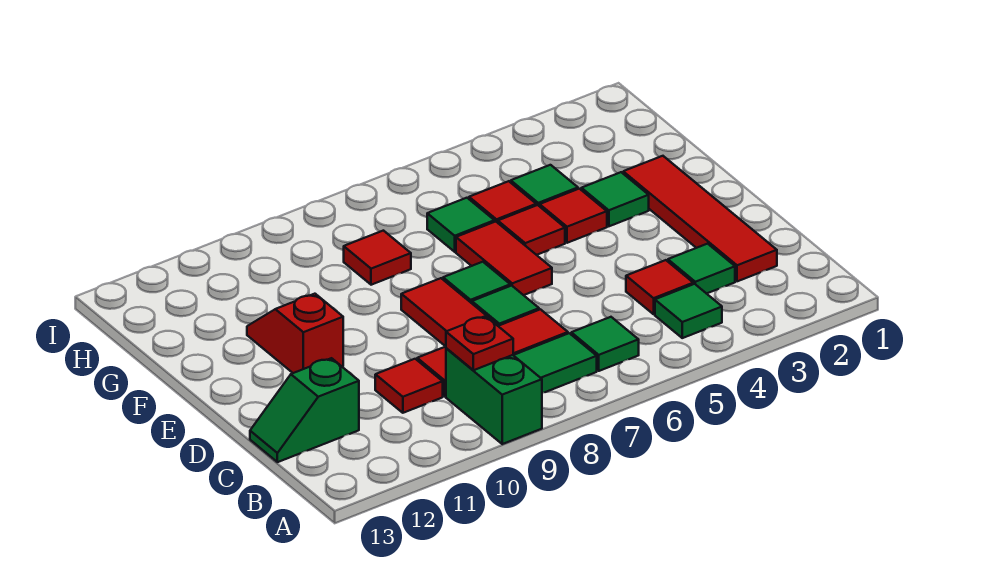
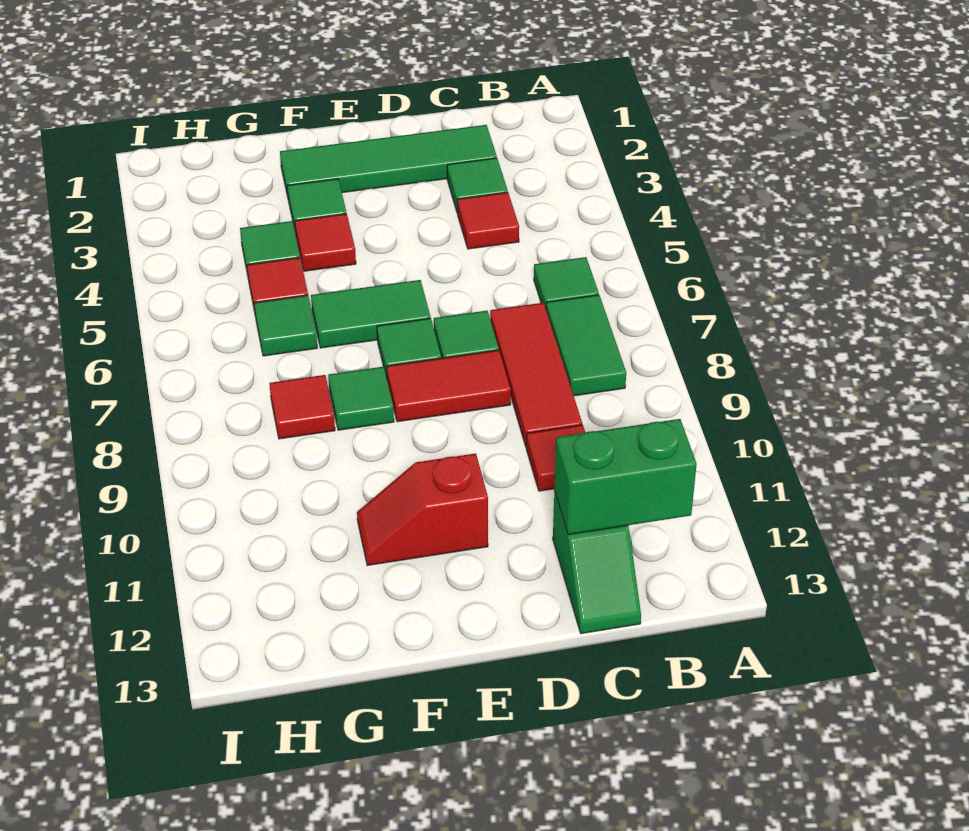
green 1x2 brick [446,348,542,444] -> green 1x2 brick moved to [554,419,697,535]
green 1x1 tile [655,284,722,338] -> green 1x1 tile moved to [328,367,394,430]
red 1x1 plate [446,316,513,370] -> none
red 1x4 tile [623,156,777,281] -> green 1x4 tile [280,125,497,197]
red 1x2 tile [456,222,552,295] -> green 1x2 tile [311,280,431,348]
red 1x1 tile [498,205,565,255] -> none

